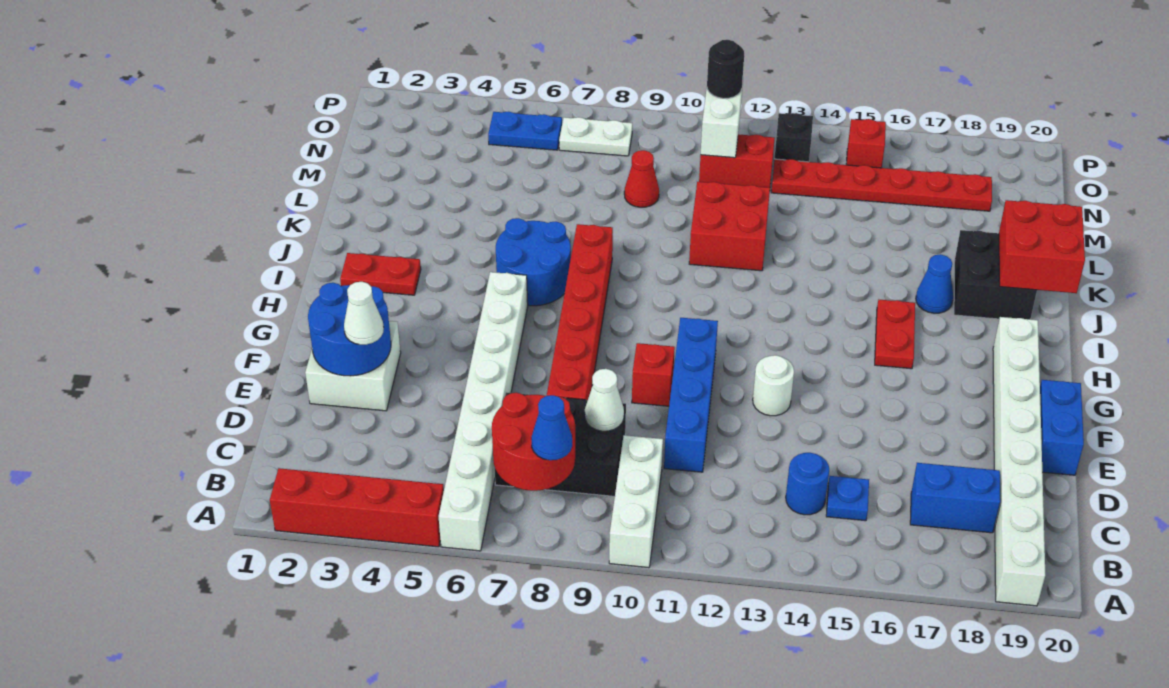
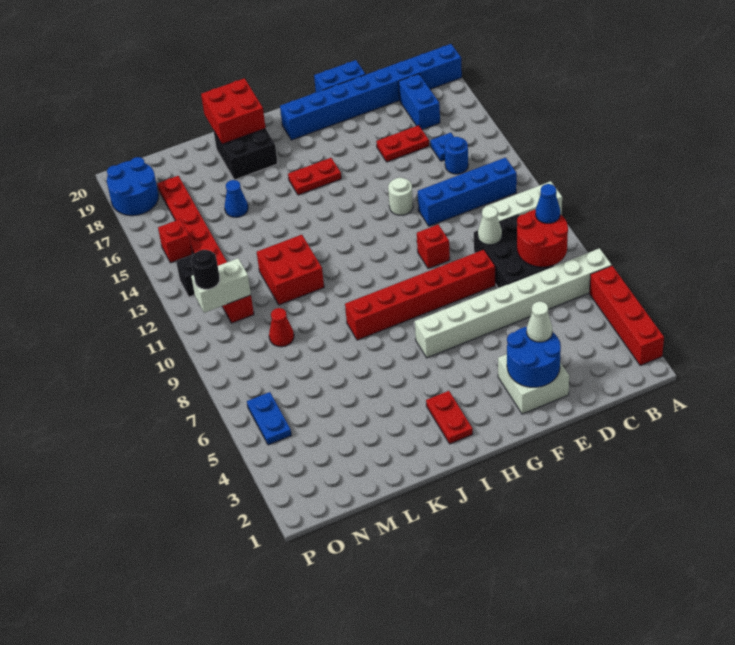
white 1x8 brick [993,317,1045,606] -> blue 1x8 brick [280,44,462,140]
blue 1x4 brick [664,318,718,472] -> blue 1x4 brick moved to [418,158,517,226]
none -> red 1x2 plate [376,125,429,162]
blue 2x2 round brick [496,218,571,306] -> blue 2x2 round brick moved to [107,157,159,216]
blue 1x1 cone [916,254,953,313] -> blue 1x1 cone moved to [225,180,248,217]
white 1x2 plate [559,117,632,156] -> none

